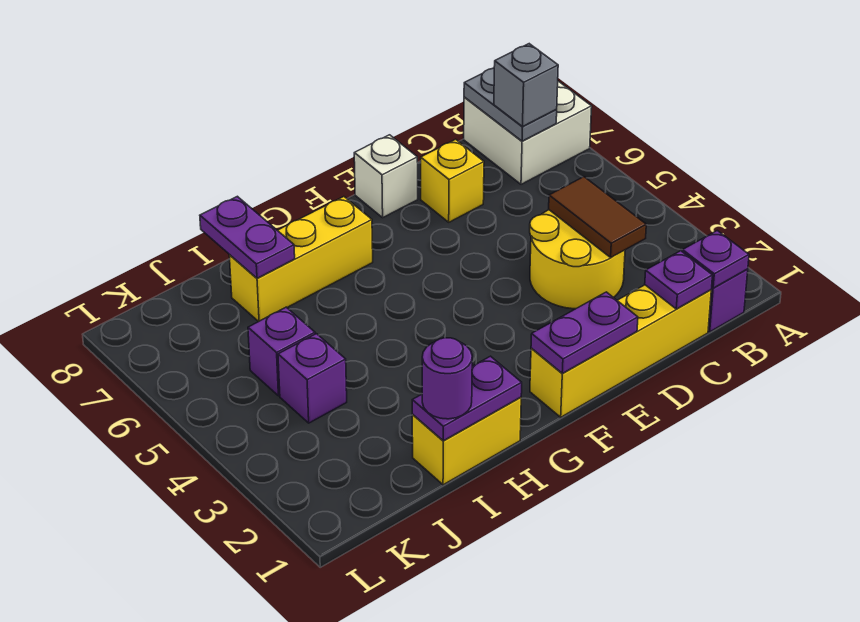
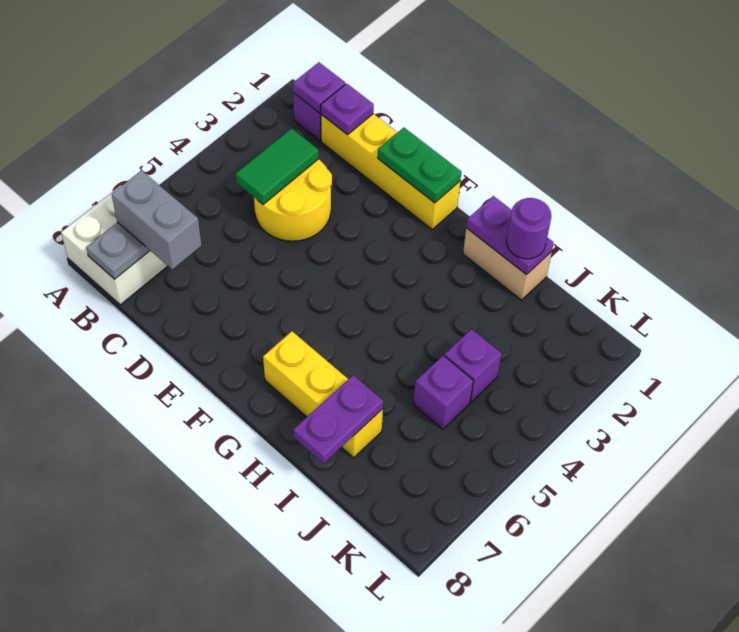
grey 1x1 brick [494,44,558,126] -> grey 1x2 brick [112,171,202,269]
brown 1x2 tile [549,177,646,257] -> green 1x2 tile [236,128,319,204]
yellow 1x1 brick [421,139,484,222] -> none
purple 1x2 plate [531,292,638,373] -> green 1x2 plate [378,128,461,203]
white 1x1 brick [354,135,418,218] -> none
yellow 1x2 brick [412,397,521,485] -> tan 1x2 brick [463,228,552,300]

